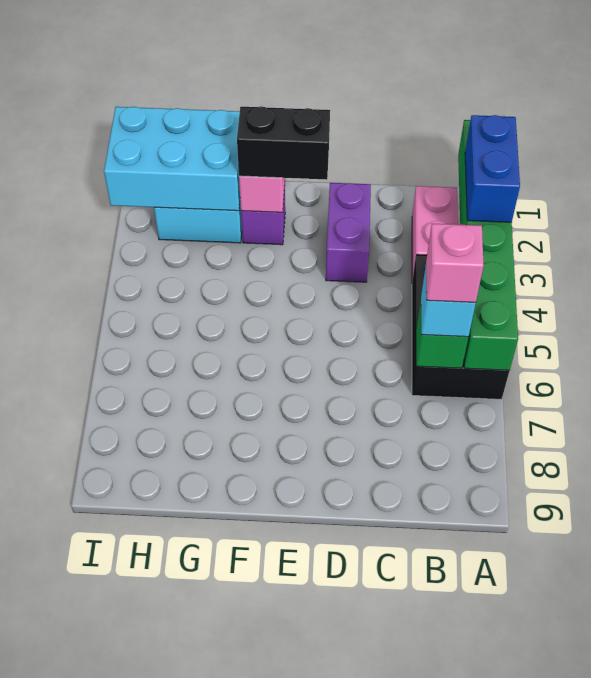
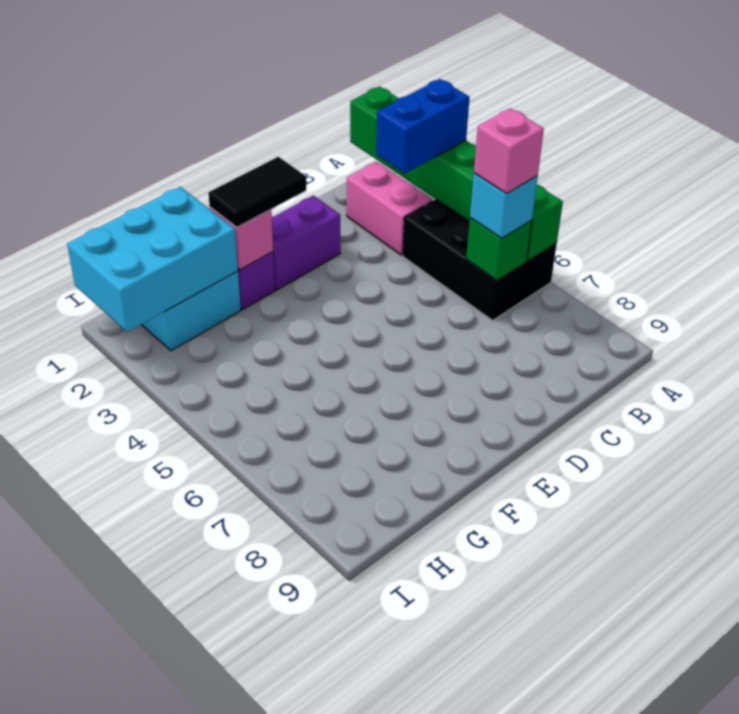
blue 1x2 brick [465,115,520,222] -> blue 1x2 brick turned to [376,79,470,174]
purple 1x2 brick [326,183,371,282] -> purple 1x2 brick turned to [272,195,340,290]
black 1x2 brick [237,106,330,180] -> black 1x2 tile [208,157,306,227]

